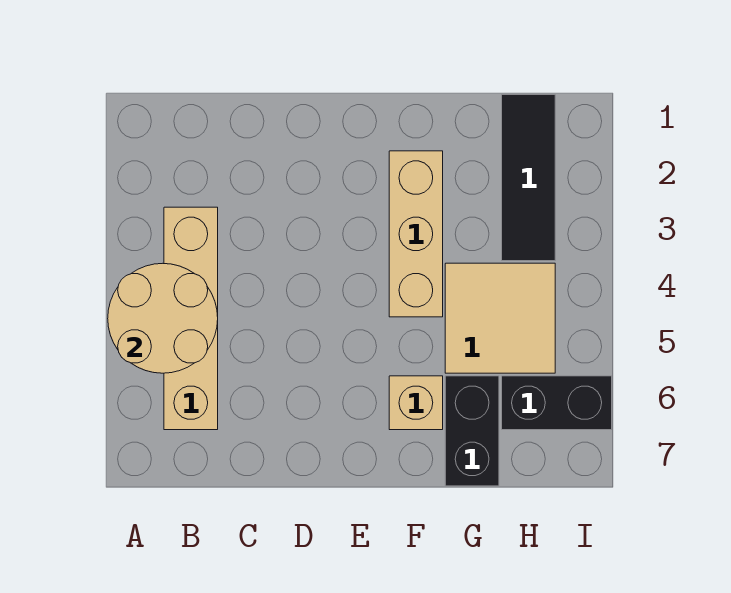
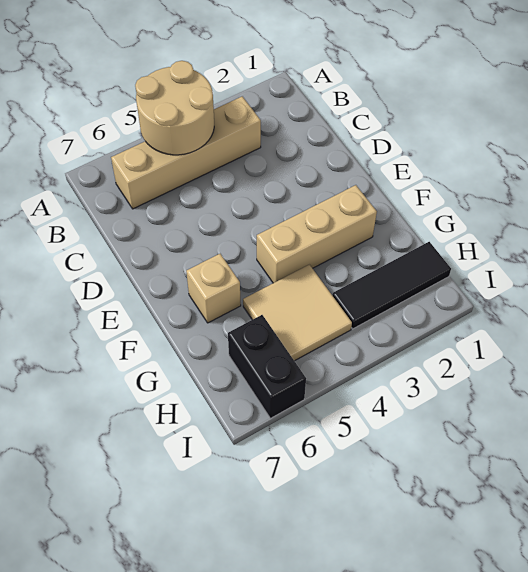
black 1x2 brick [445,376,499,486] -> none

